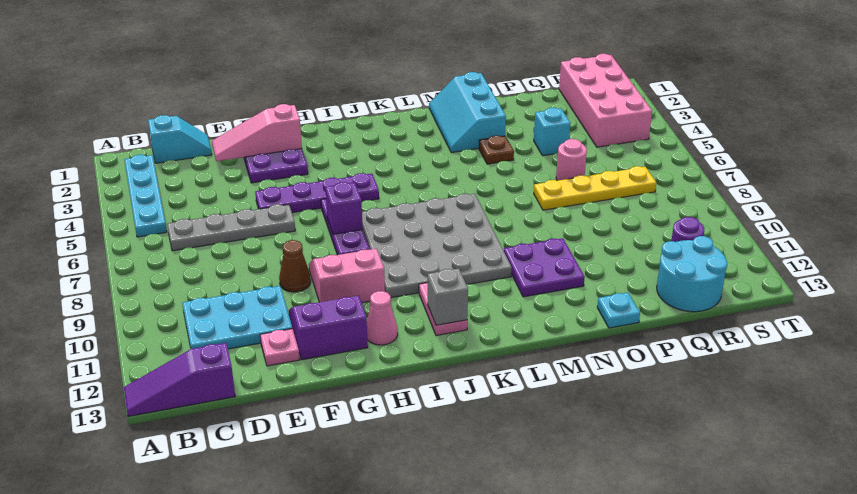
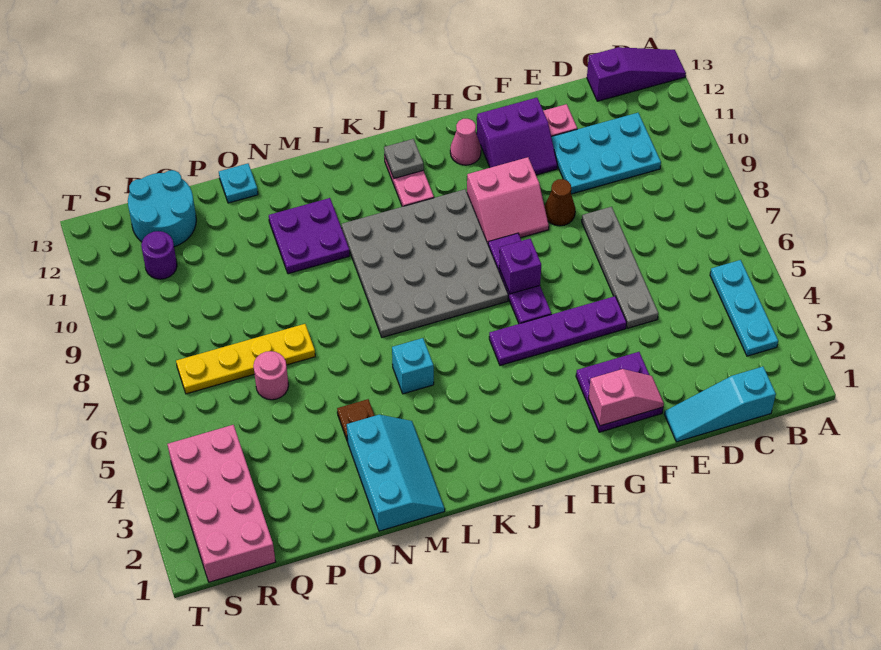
cyan 1x4 plate [124,155,167,237] -> cyan 1x3 plate [710,260,778,356]
cyan 1x2 slope [148,115,212,163] -> cyan 1x3 slope [664,367,776,442]
grey 1x4 plate [167,204,295,251] -> grey 1x4 plate turned to [582,207,658,328]
pink 1x3 slope [212,104,302,161] -> pink 1x2 slope [589,369,664,426]
grey 1x1 brick [428,268,468,325] -> grey 1x1 plate [384,139,424,178]
cyan 1x1 brick [534,108,571,156] -> cyan 1x1 brick moved to [392,338,434,394]

